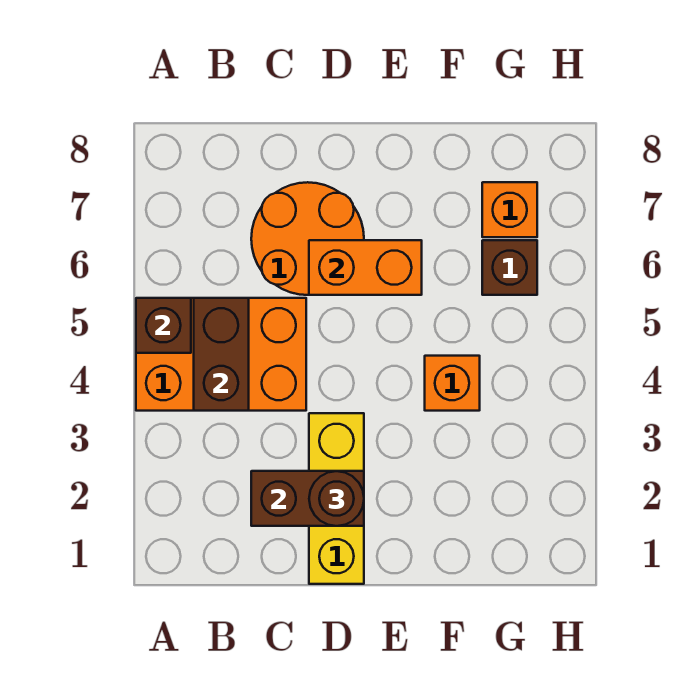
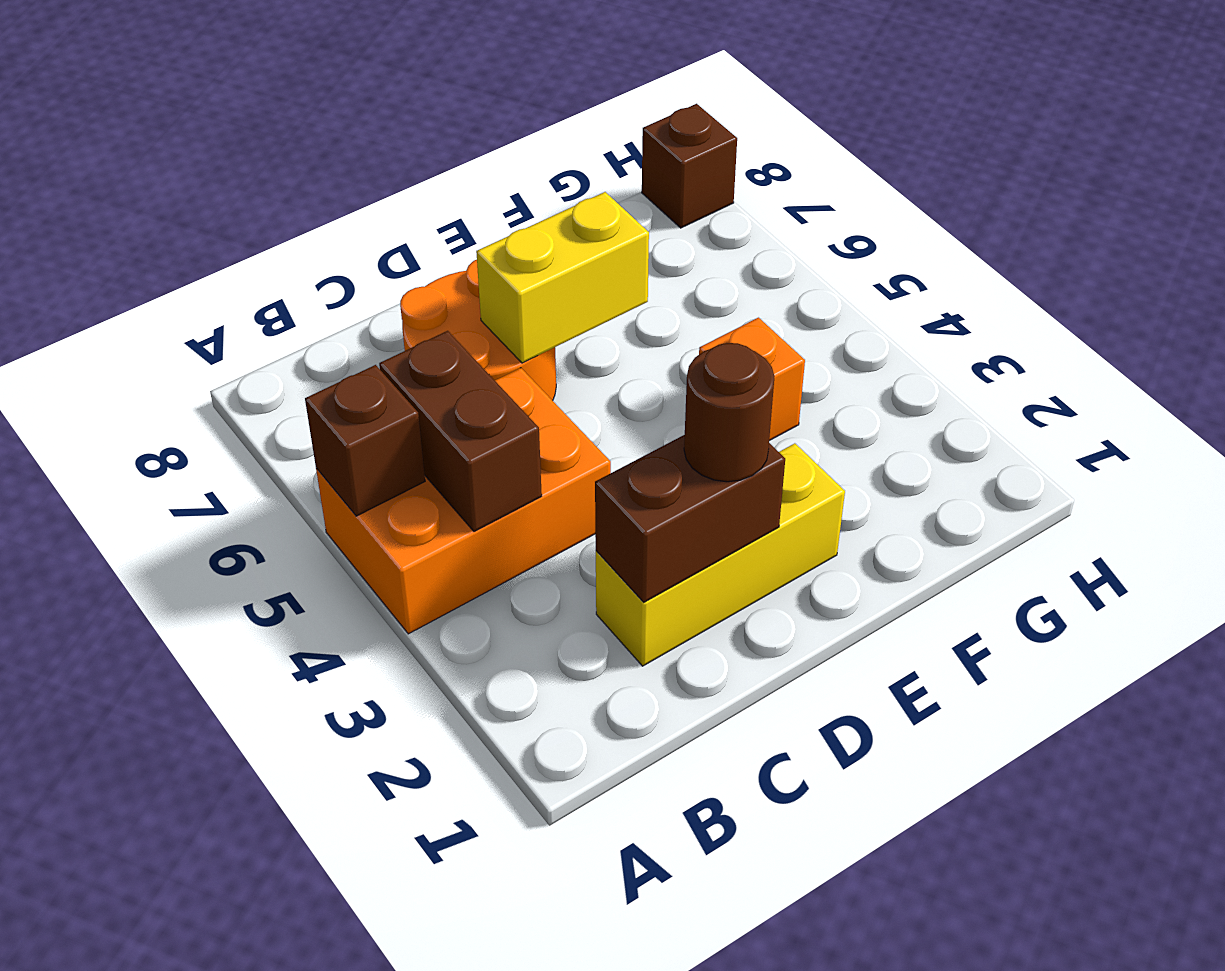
yellow 1x3 brick [309,413,364,584] -> yellow 1x3 brick turned to [596,443,845,666]
orange 1x2 brick [309,240,422,295] -> yellow 1x2 brick [476,192,649,363]
brown 1x1 brick [482,240,537,295] -> brown 1x1 brick moved to [642,104,737,228]
orange 1x1 brick [482,182,537,237] -> none

